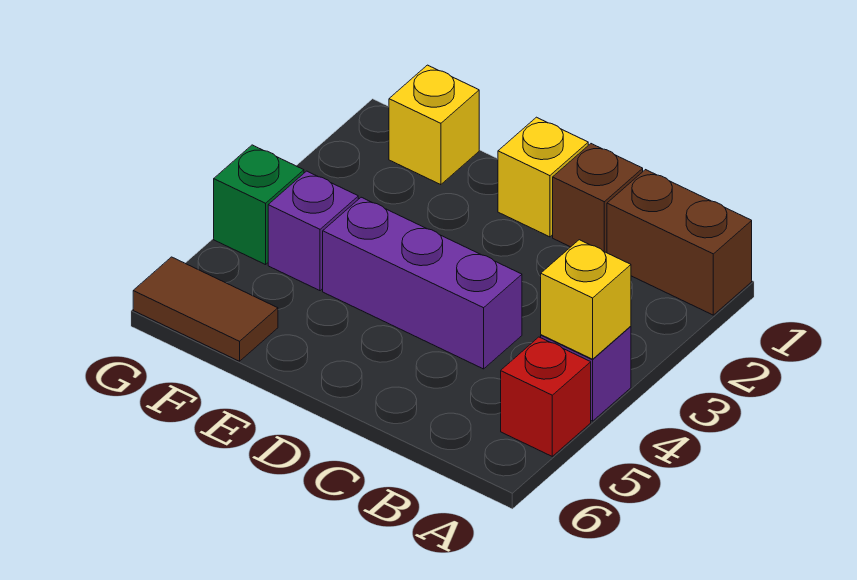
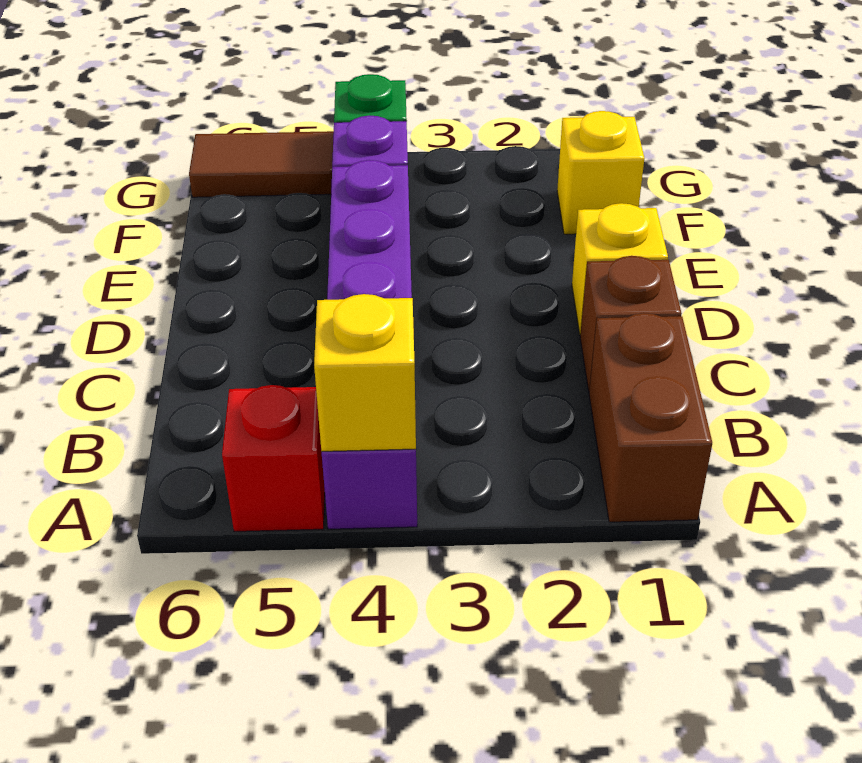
brown 1x2 tile [133,257,278,361] -> brown 1x2 tile turned to [189,131,334,197]

